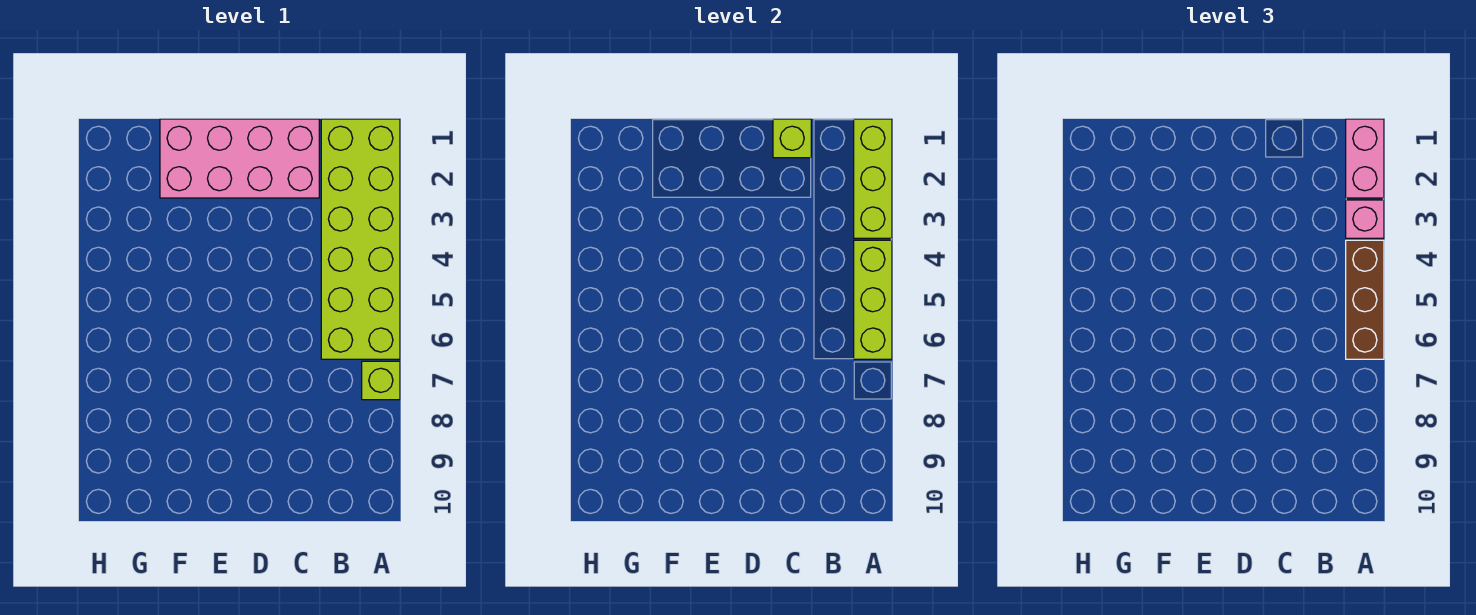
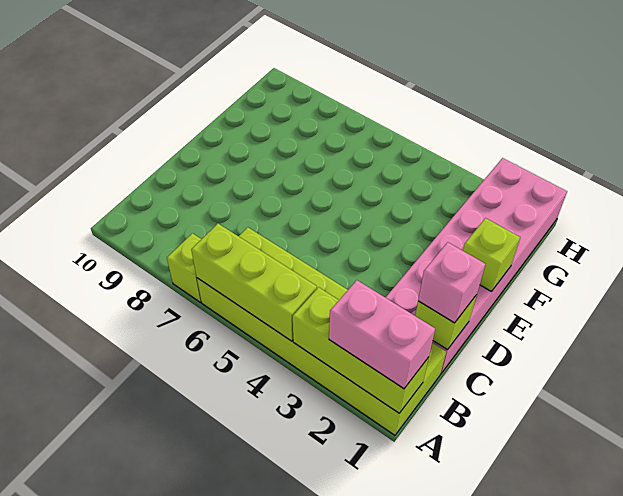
pink 1x1 brick [1346,200,1384,238] -> pink 1x1 brick moved to [418,242,485,323]
brown 1x3 brick [1346,240,1384,359] -> none
pink 2x4 brick [160,119,319,198] -> pink 2x6 brick [385,158,567,373]
none -> lime 1x1 brick [463,218,520,292]

